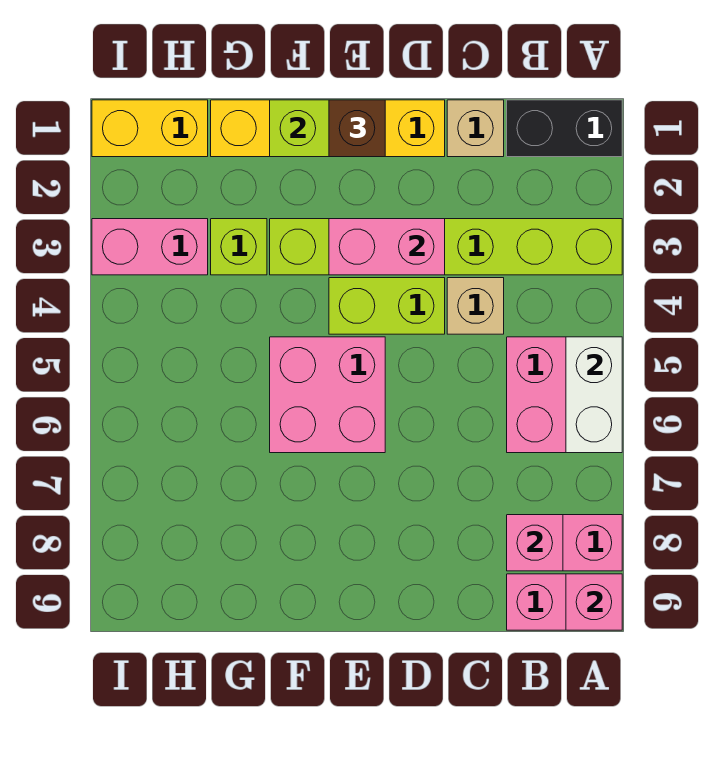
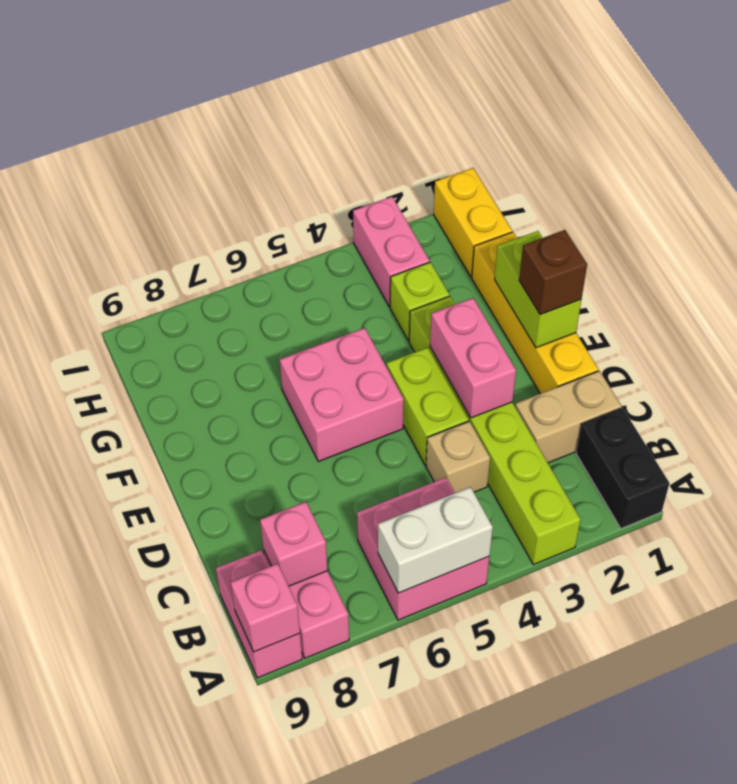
tan 1x1 brick [447,100,504,157] -> tan 1x2 brick [515,371,621,463]

